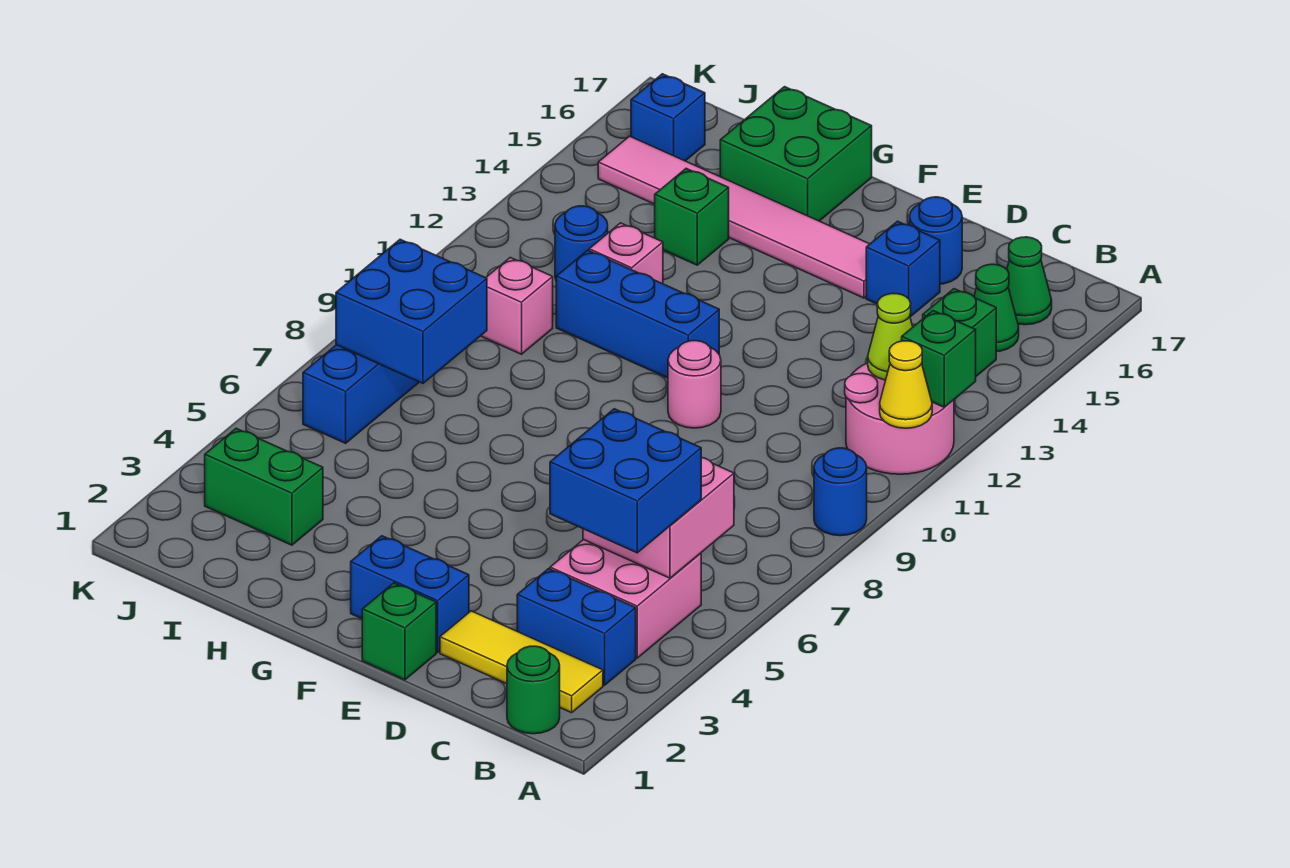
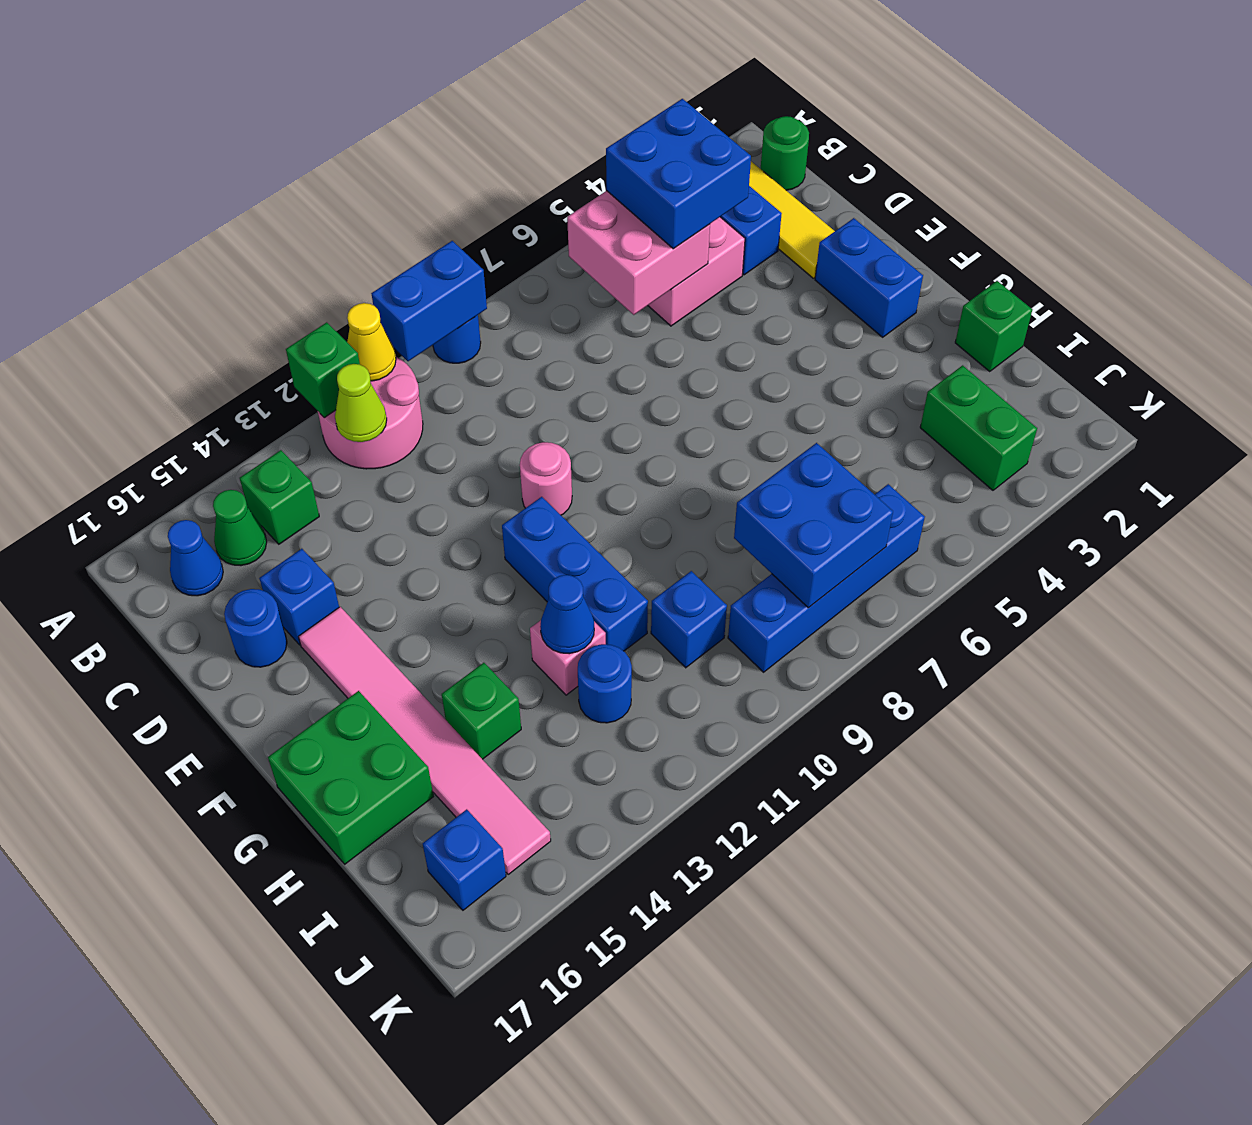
none -> blue 1x2 brick [371,241,487,361]
green 1x1 cone [1007,237,1052,325] -> blue 1x1 cone [168,520,223,596]
green 1x1 brick [362,583,436,680] -> green 1x1 brick moved to [955,281,1032,372]
none -> blue 1x1 cone [540,575,594,654]
pink 1x1 brick [481,258,553,354] -> blue 1x1 brick [651,571,727,668]

